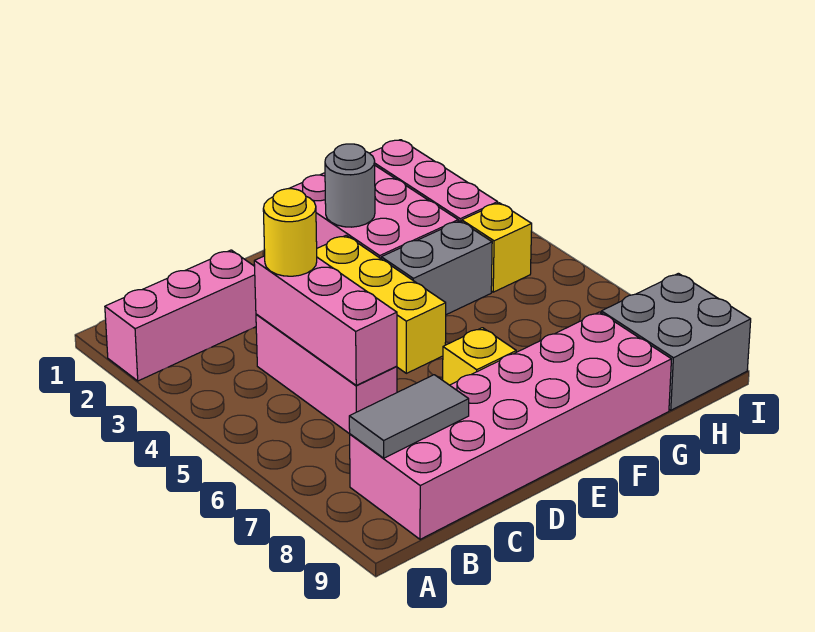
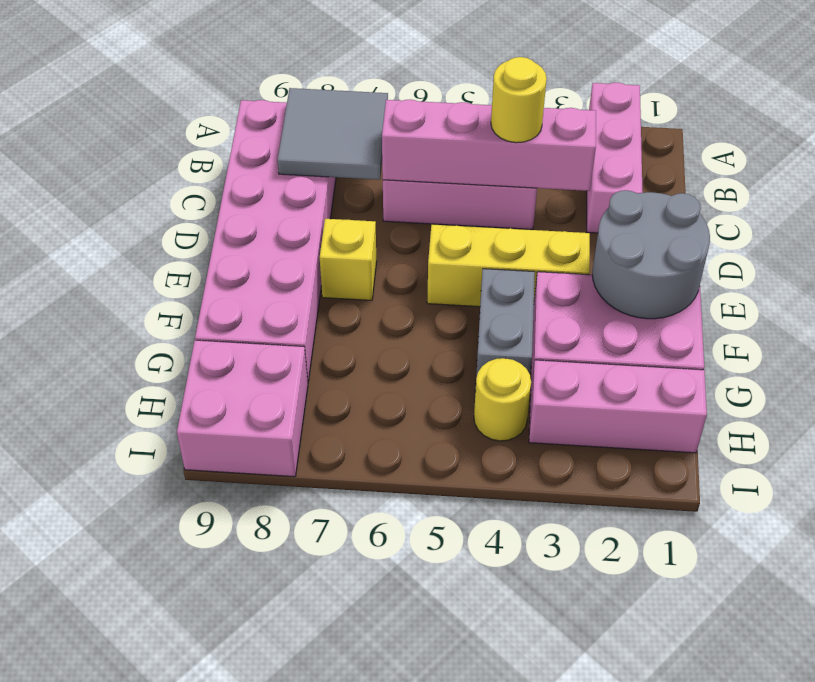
grey 1x2 tile [349,375,469,458] -> grey 2x2 tile [277,88,388,180]
pink 1x3 brick [254,256,397,385] -> pink 1x4 brick [382,99,596,191]
grey 1x1 round brick [325,144,375,227] -> grey 2x2 round brick [592,190,710,319]
yellow 1x1 brick [462,203,532,292] -> yellow 1x1 round brick [474,358,531,441]
grey 2x2 brick [601,273,751,410] -> pink 2x2 brick [177,340,308,477]

